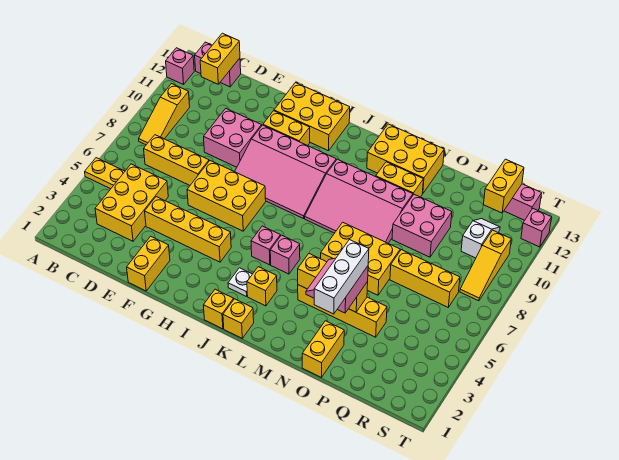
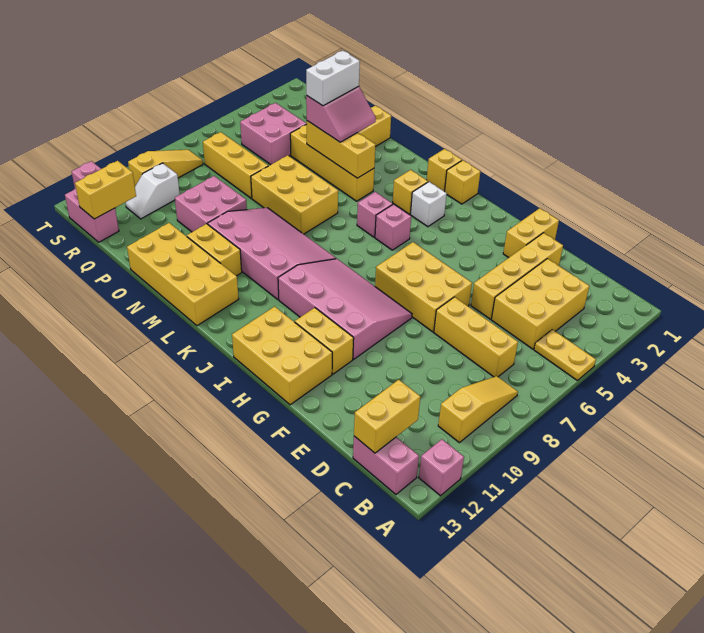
yellow 1x4 brick [145,197,231,262] -> yellow 1x4 brick turned to [471,233,563,319]
pink 2x2 brick [204,109,262,167] -> pink 2x2 brick moved to [240,103,307,165]
white 1x1 plate [228,268,252,297] -> white 1x1 brick [411,182,447,227]
yellow 2x3 brick [367,124,444,194] -> yellow 2x4 brick [127,223,239,326]
white 1x3 brick [314,240,369,314] -> white 1x2 brick [306,51,360,106]

